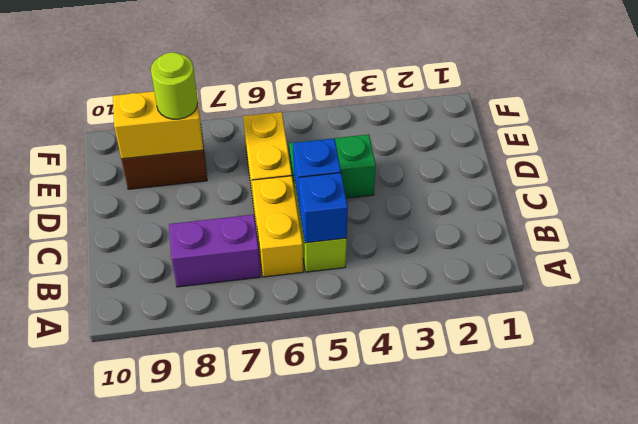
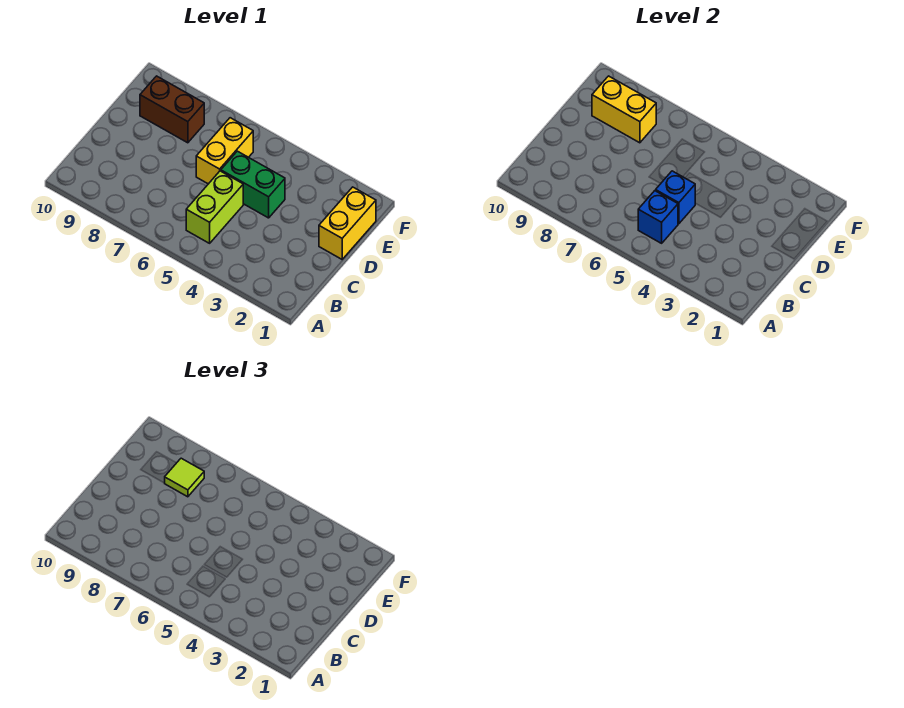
yellow 1x2 brick [252,176,303,277] -> yellow 1x2 brick moved to [319,187,376,259]
purple 1x2 brick [169,215,261,287] -> none
lime 1x1 round brick [151,52,198,119] -> lime 1x1 tile [165,458,204,497]

